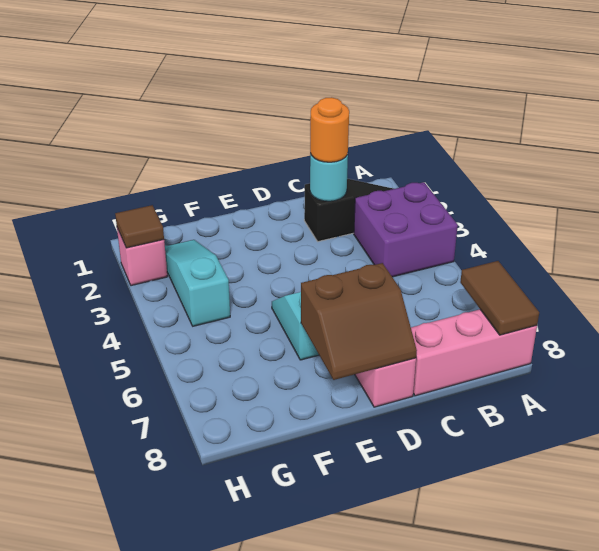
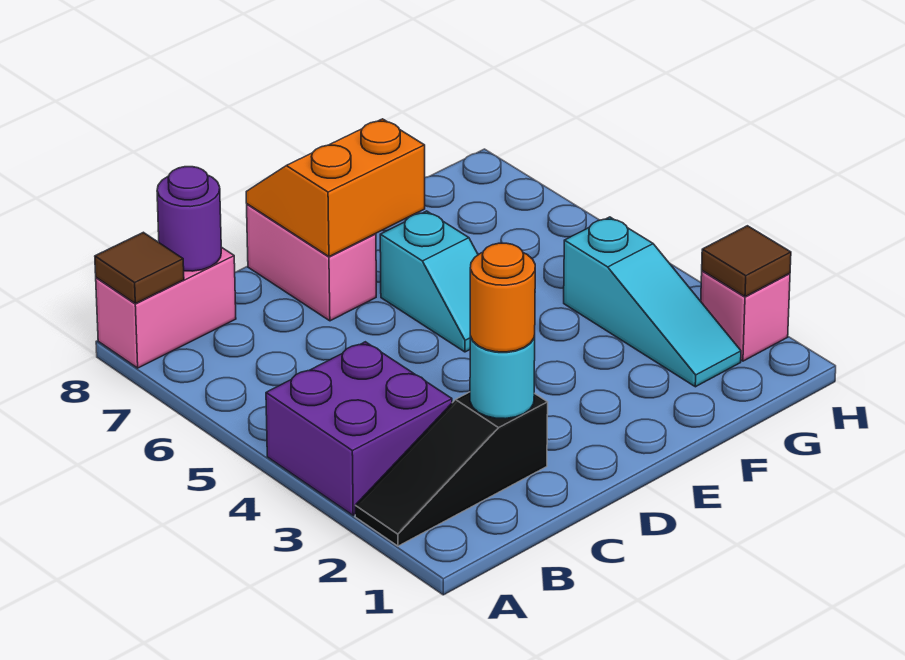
brown 1x2 tile [460,261,539,335] -> brown 1x1 tile [95,232,184,304]
pink 1x3 brick [411,309,537,396] -> pink 1x2 brick [96,247,236,368]
none -> purple 1x1 round brick [157,167,221,271]
brown 2x2 slope [301,263,417,380] -> orange 2x2 slope [246,119,425,257]

